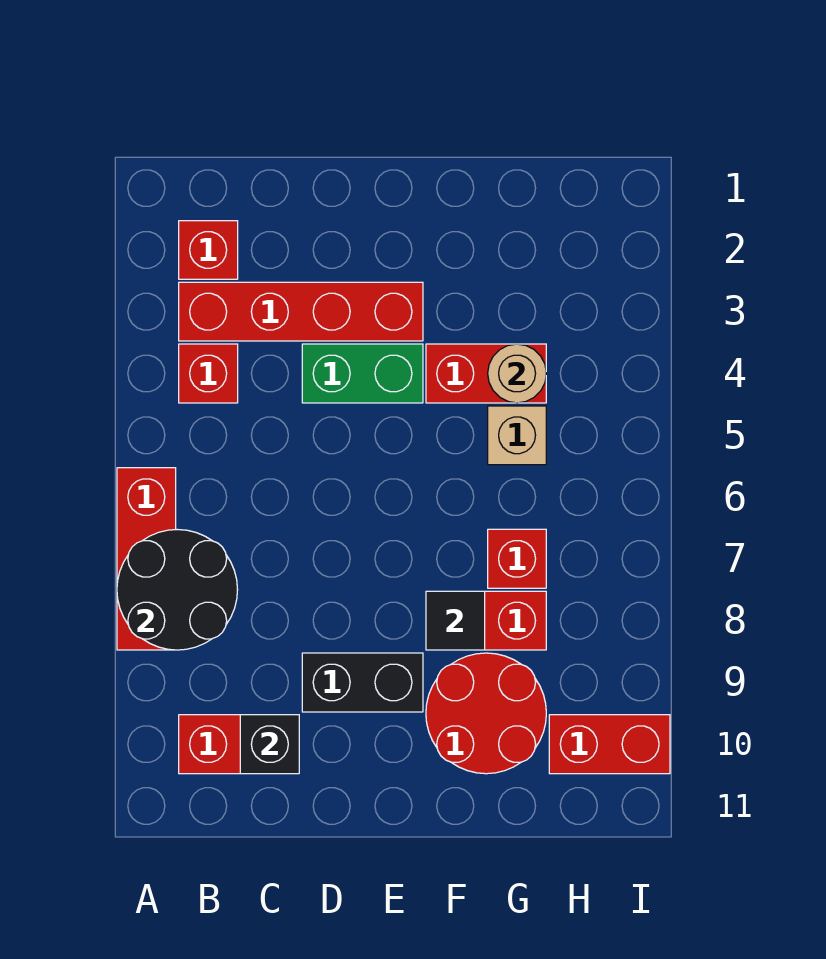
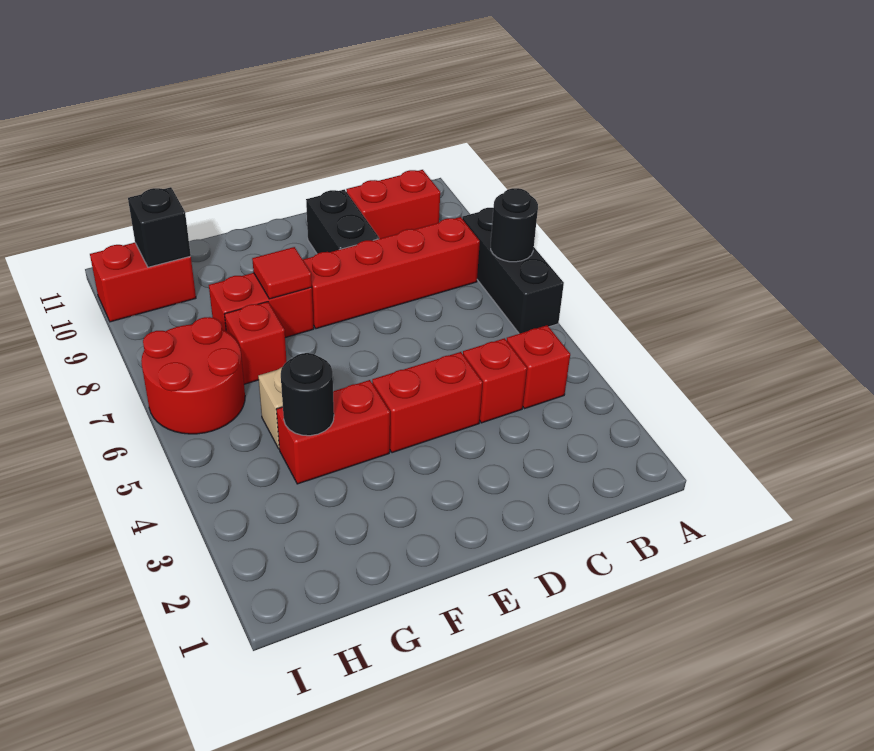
red 1x3 brick [117,468,176,650] -> black 1x3 brick [462,208,564,334]
black 2x2 round brick [117,529,238,650] -> black 1x1 round brick [491,188,538,262]
red 1x1 brick [179,221,238,279] -> red 1x1 brick moved to [463,338,527,423]
red 1x4 brick [179,282,423,341] -> red 1x4 brick moved to [303,217,480,329]
black 1x1 brick [240,715,299,774] -> black 1x1 brick moved to [128,187,191,267]
green 1x2 brick [302,344,423,403] -> red 1x2 brick [372,352,483,453]
black 1x2 brick [302,653,423,712] -> black 1x2 brick turned to [306,189,379,254]
black 1x1 tile [426,591,485,650] -> red 1x1 tile [252,247,312,299]
red 2x2 round brick [426,653,546,774] -> red 2x2 round brick moved to [141,317,245,434]
tan 1x1 round brick [488,344,546,403] -> black 1x1 round brick [281,353,334,436]

